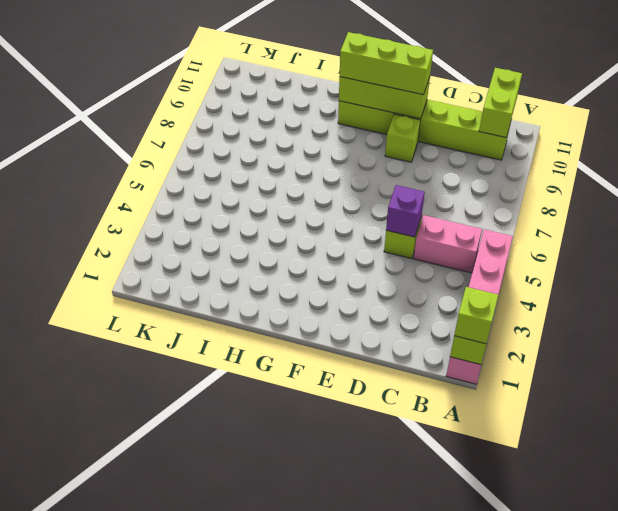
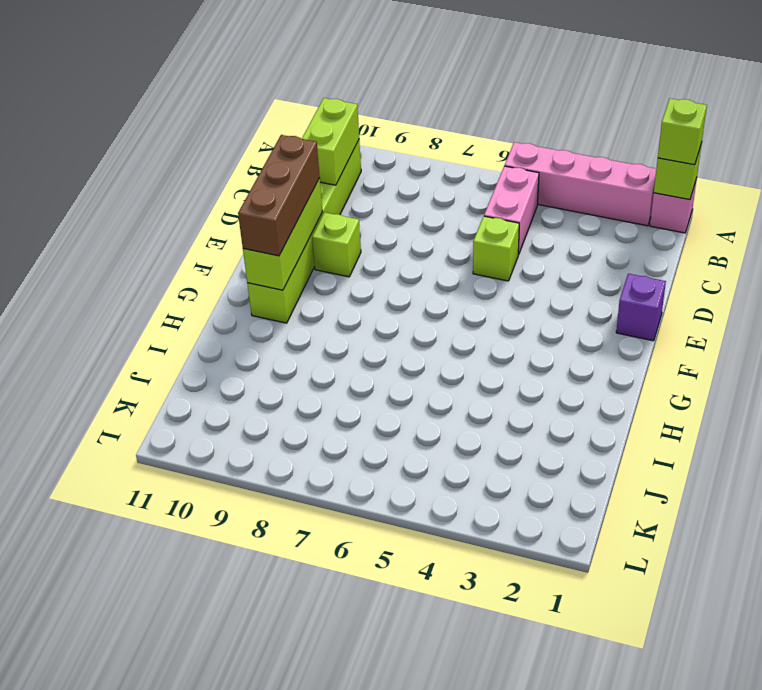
lime 1x2 brick [479,68,522,137] -> lime 1x2 brick turned to [302,98,359,185]
purple 1x1 brick [386,185,425,237] -> purple 1x1 brick moved to [616,274,666,341]
lime 1x3 brick [340,32,433,95] -> brown 1x3 brick [238,135,320,256]

